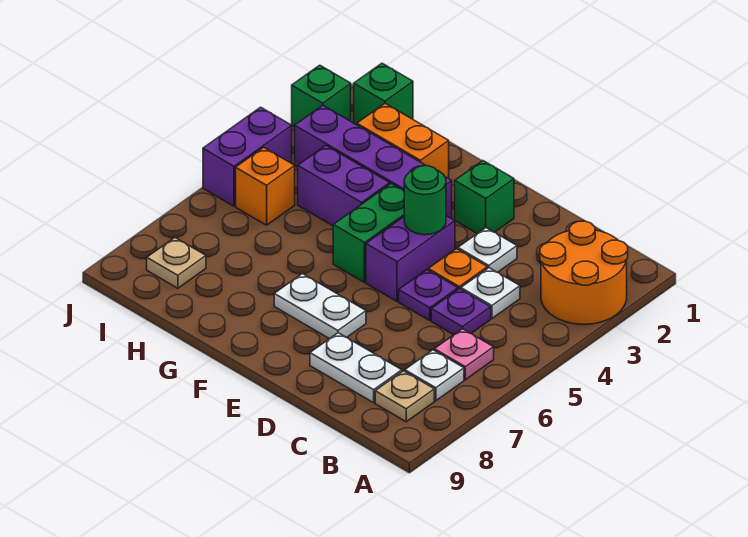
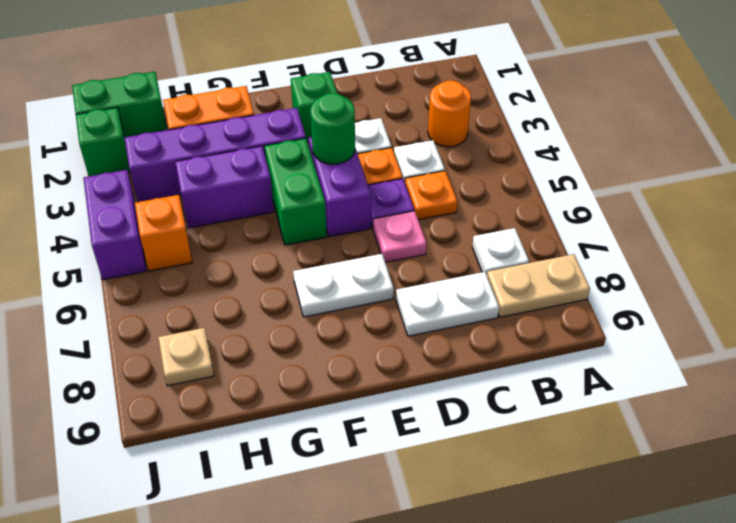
orange 2x2 round brick [540,221,628,324] -> orange 1x1 round brick [428,81,471,147]
pink 1x1 plate [434,329,494,380] -> pink 1x1 plate moved to [373,211,427,262]
tan 1x1 plate [375,371,434,422] -> tan 1x2 plate [487,254,590,317]
purple 1x1 plate [431,289,491,335] -> orange 1x1 plate [405,171,457,220]
green 1x1 brick [354,63,413,125] -> green 1x2 brick [72,72,167,137]

